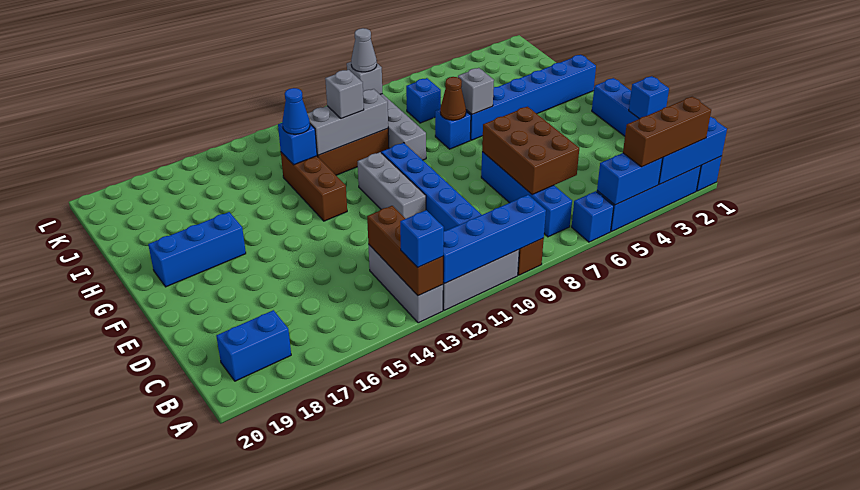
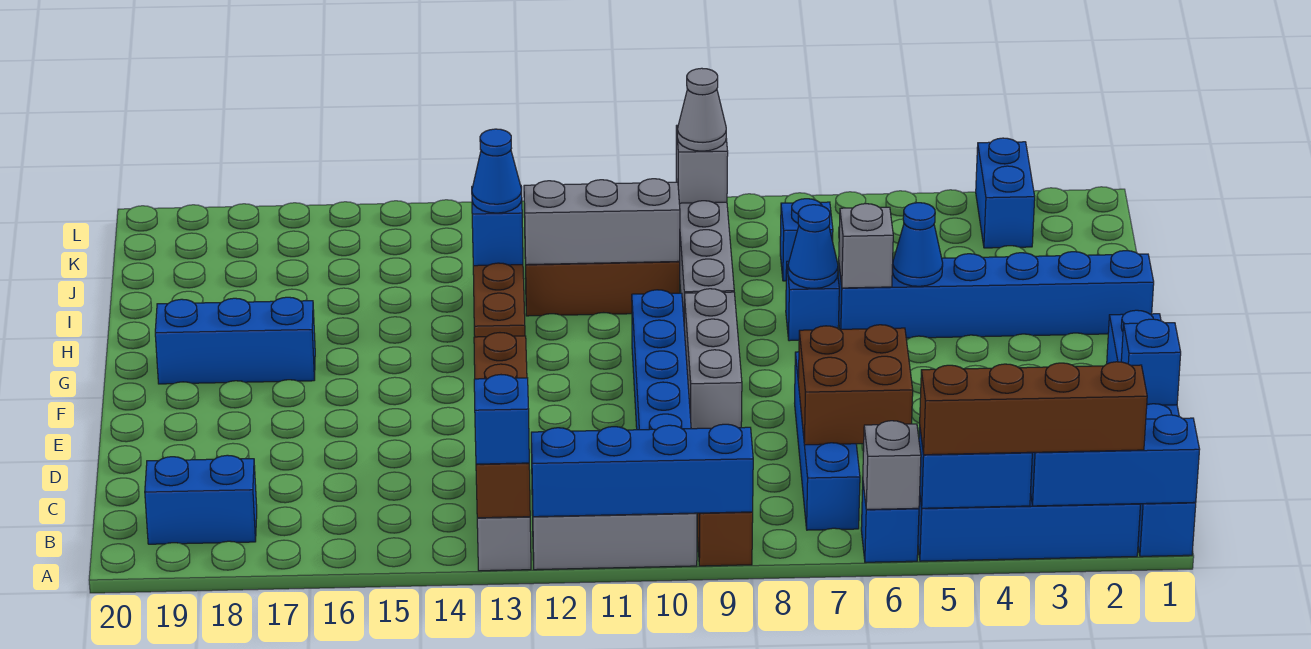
brown 1x3 brick [623,97,711,167] -> brown 1x4 brick [920,362,1147,455]
brown 1x3 brick [367,206,443,296] -> brown 1x4 brick [474,333,530,518]
brown 2x3 brick [482,107,579,194] -> brown 2x2 brick [798,325,913,445]
grey 1x3 brick [358,152,426,219] -> grey 1x3 brick moved to [684,289,742,429]
none -> blue 1x1 cone [893,203,943,286]
brown 1x1 cone [440,77,466,120] -> blue 1x1 cone [788,205,838,289]
grey 1x1 brick [325,70,364,119] -> grey 1x1 brick moved to [863,421,921,509]
none -> blue 1x2 brick [976,138,1035,248]

